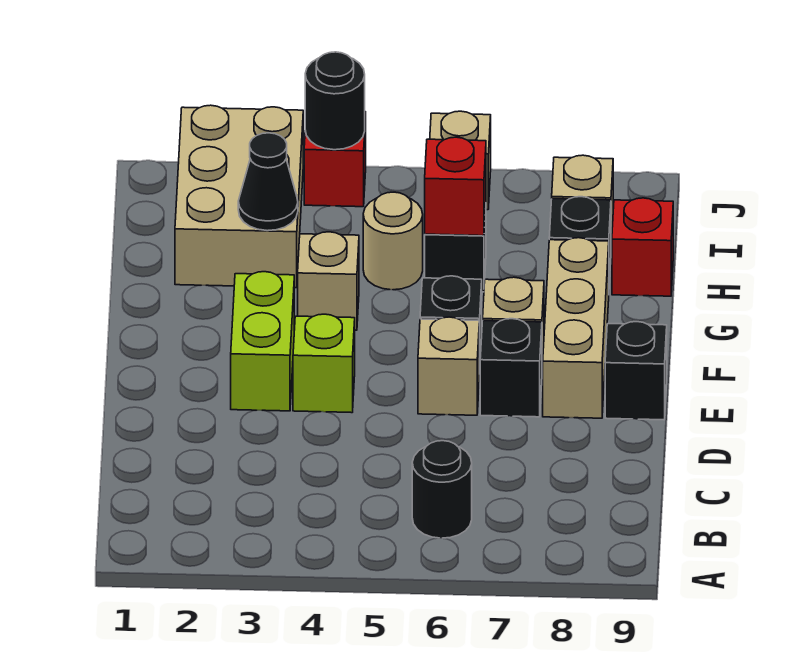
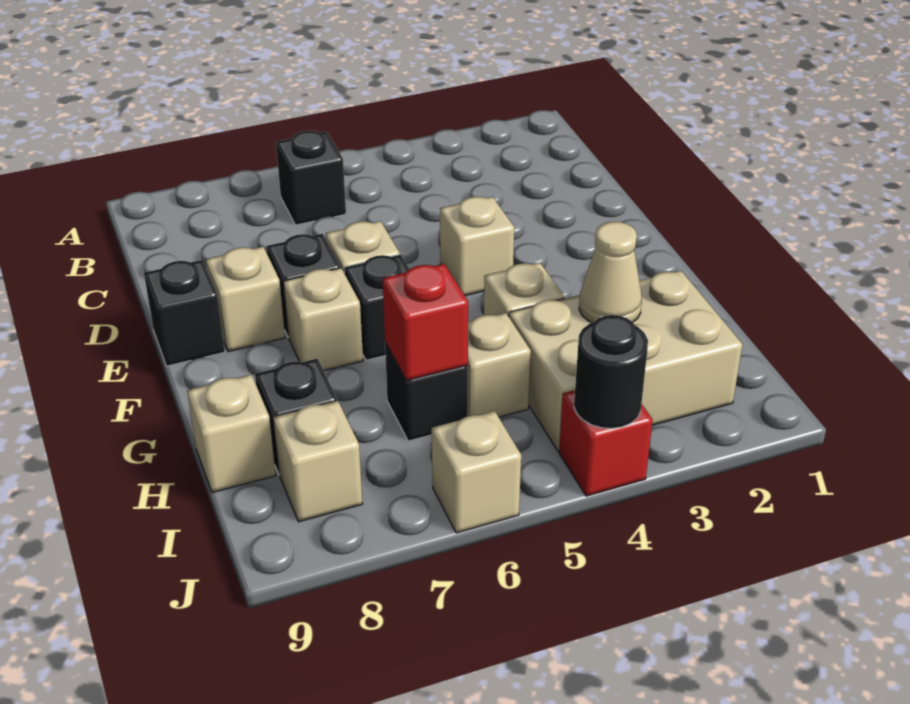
black 1x1 round brick [412,441,472,538] -> black 1x1 brick [276,131,346,225]
lime 1x2 brick [231,272,294,411] -> none
lime 1x1 brick [293,314,355,413] -> tan 1x1 brick [440,197,514,295]
tan 1x3 brick [543,238,609,418] -> tan 1x1 brick [206,247,285,352]
tan 2x3 brick [175,105,303,288] -> tan 2x3 brick turned to [509,271,742,451]
black 1x1 cone [238,133,298,231] -> tan 1x1 cone [579,222,642,323]
tan 1x1 round brick [363,192,423,290] -> tan 1x1 brick [467,313,531,417]
red 1x1 brick [612,198,673,296] -> tan 1x1 brick [187,375,276,493]

